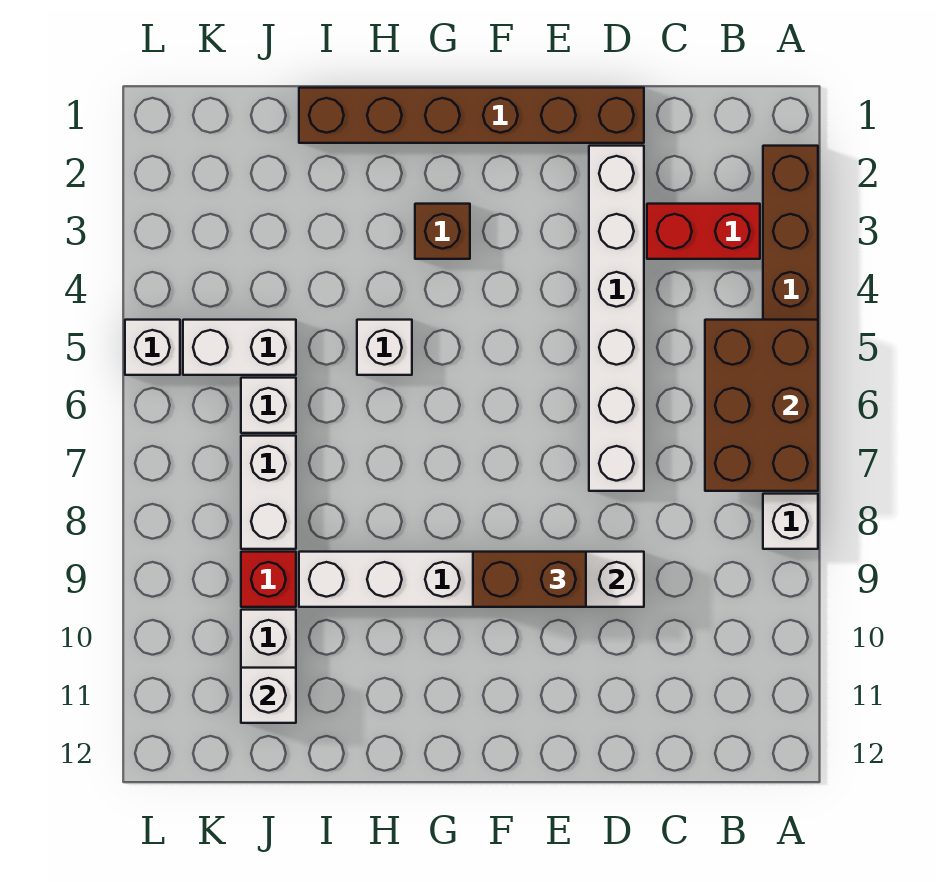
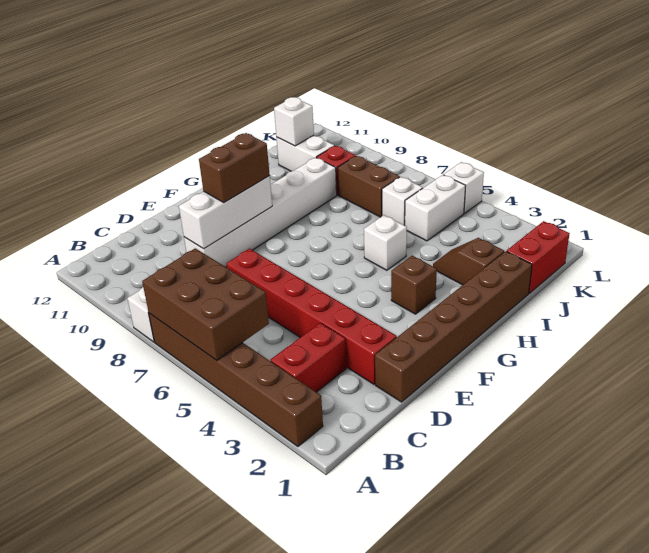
white 1x6 brick [589,146,644,491] -> red 1x6 brick [227,249,397,384]
none -> brown 1x2 slope [433,238,504,285]
none -> red 1x2 brick [507,221,570,293]
white 1x2 brick [241,436,296,549] -> brown 1x2 brick [338,156,400,217]

